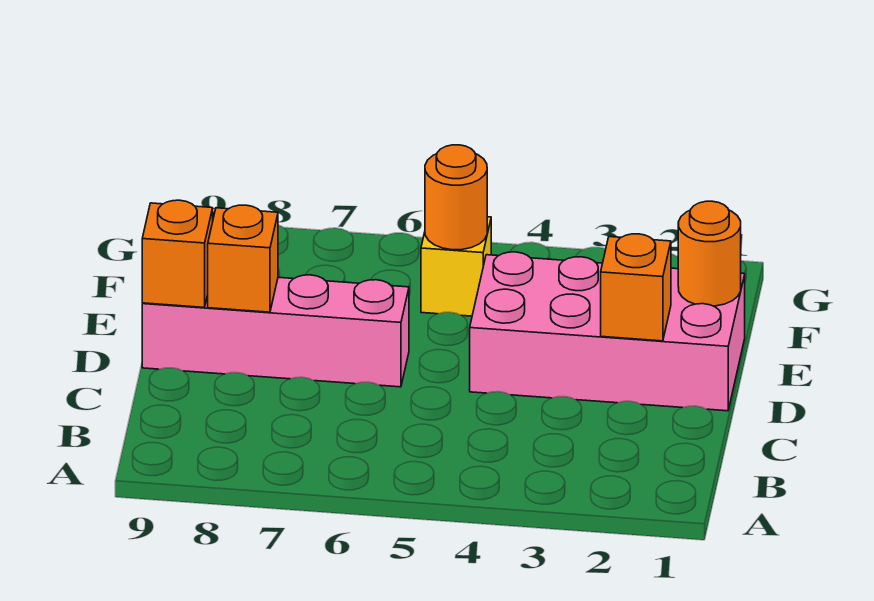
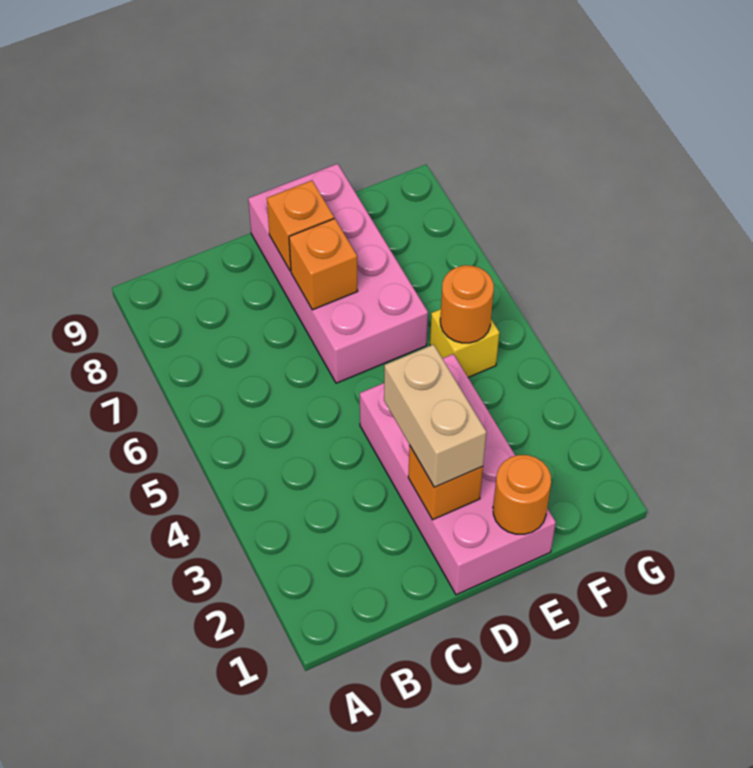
none -> tan 1x2 brick [384,345,486,487]
pink 1x4 brick [142,275,409,387] -> pink 2x4 brick [248,164,428,383]
orange 1x1 brick [142,200,213,307] -> orange 1x1 brick moved to [289,218,357,310]

